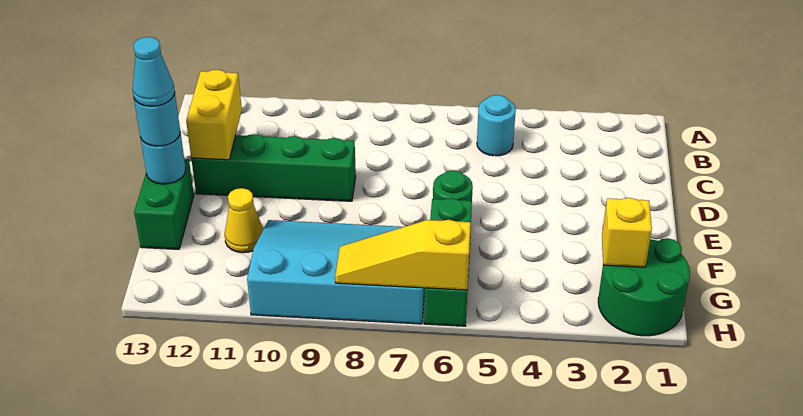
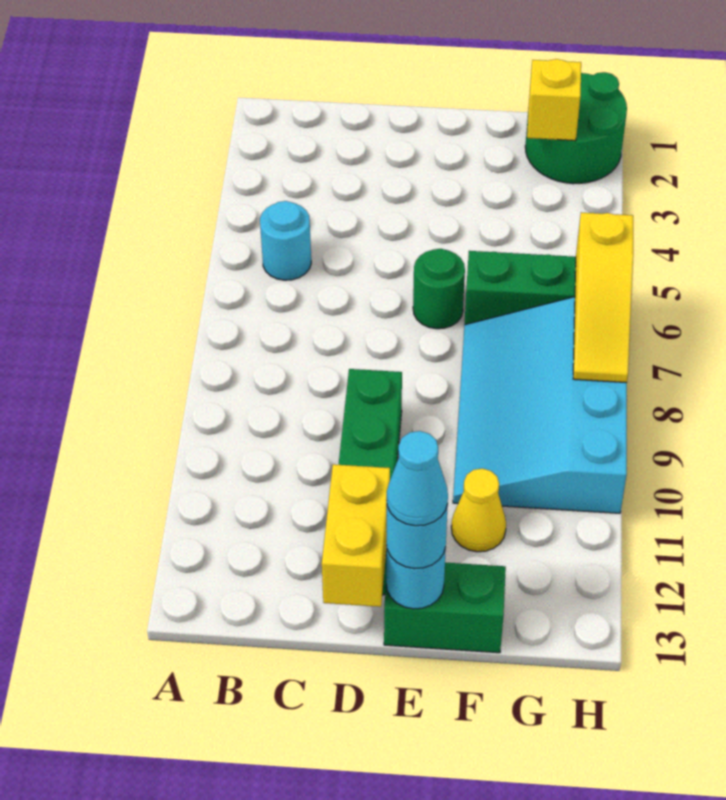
yellow 1x2 brick [186,70,242,160] -> yellow 1x2 brick turned to [322,464,390,607]

